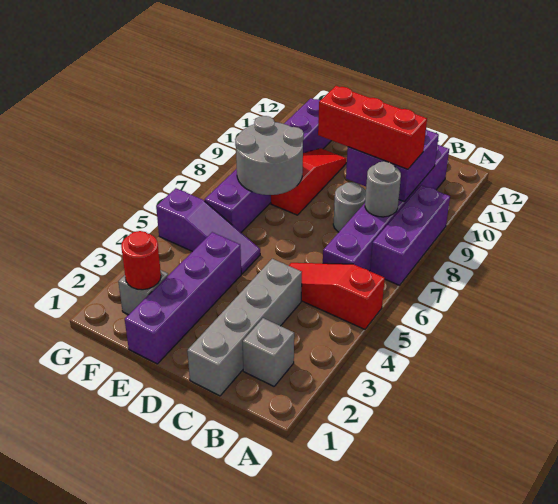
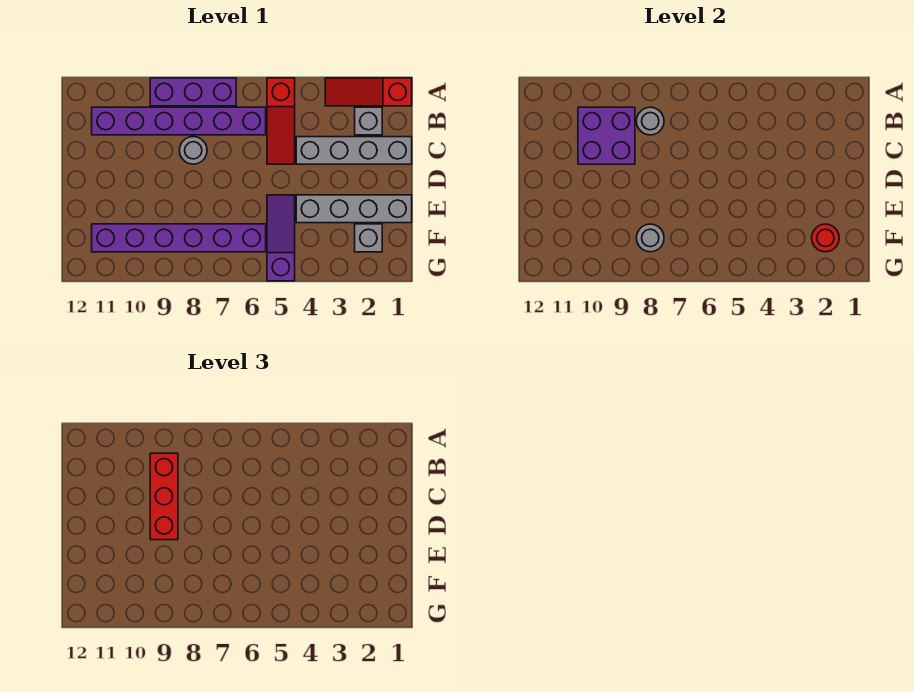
purple 1x4 brick [125,232,241,364] -> grey 1x4 brick [296,195,412,223]
grey 2x2 round brick [235,116,304,195] -> grey 1x1 round brick [636,224,664,252]
red 1x3 slope [271,148,347,215] -> red 1x3 slope moved to [325,78,412,106]

